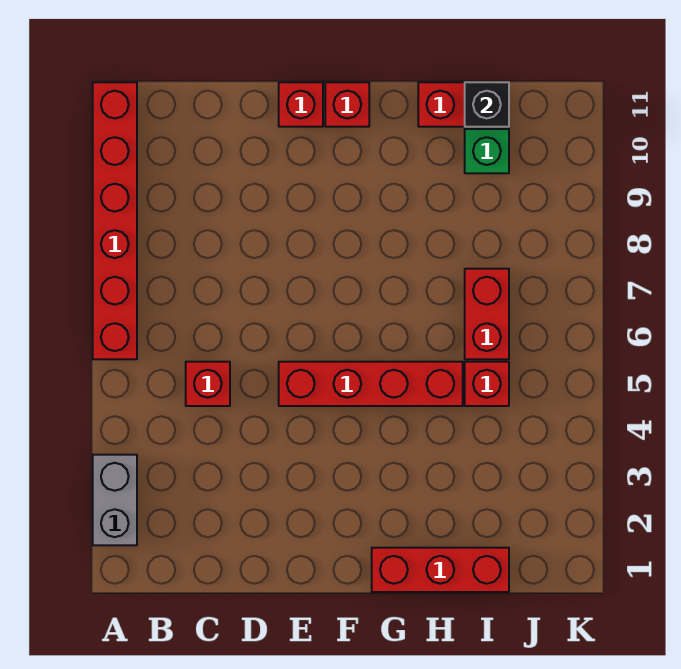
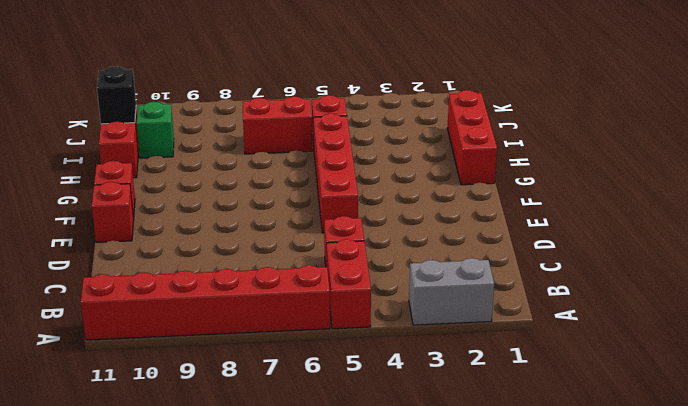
none -> red 1x2 brick [327,239,371,329]

